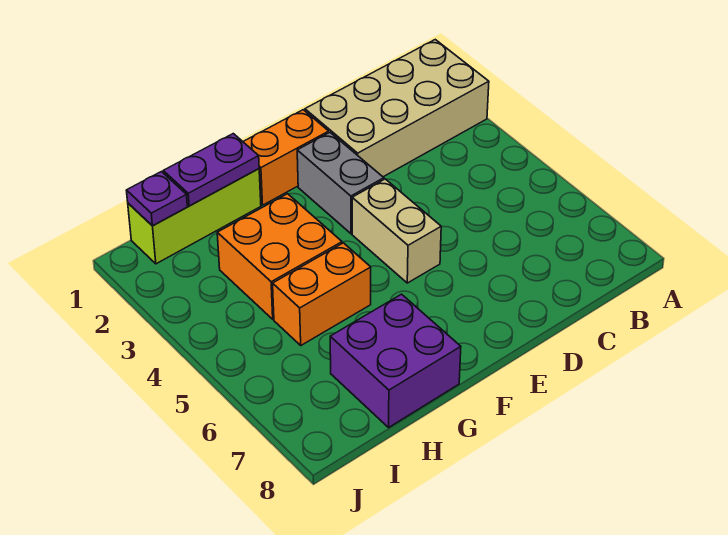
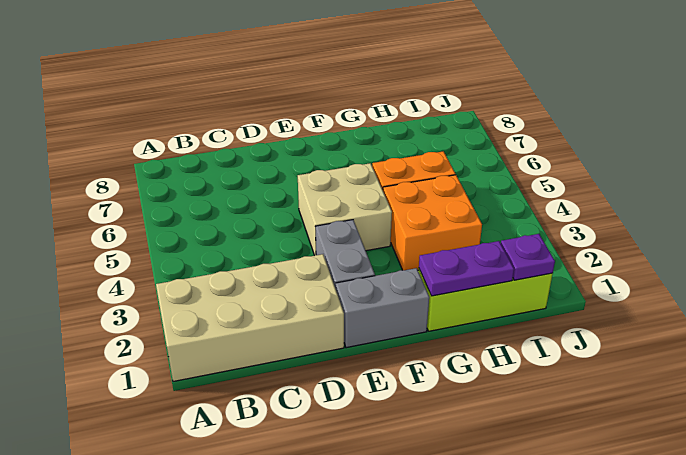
orange 1x2 brick [243,110,329,205] -> grey 1x2 brick [336,268,429,348]
tan 1x2 brick [352,179,441,283] -> tan 2x2 brick [298,163,392,256]
purple 2x2 brick [330,294,461,427] -> none

